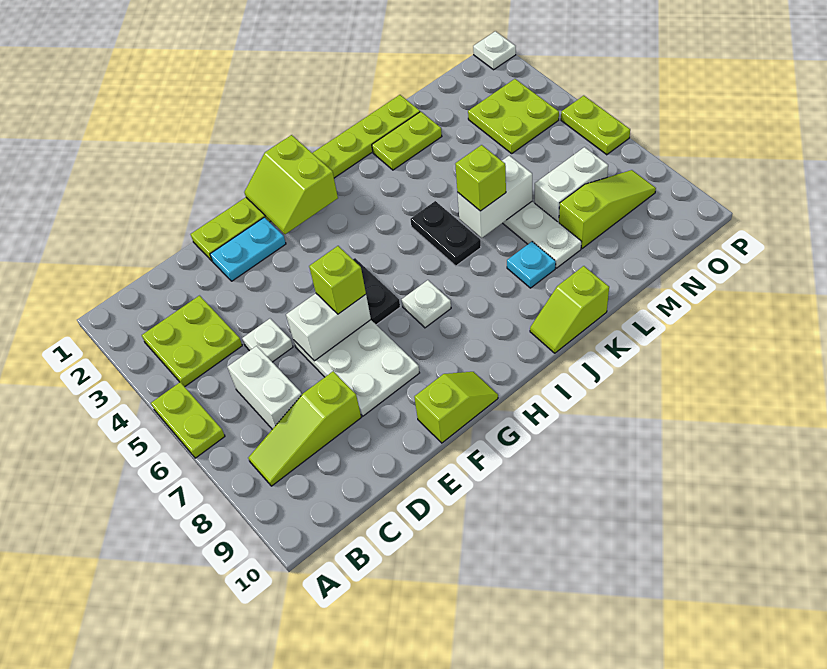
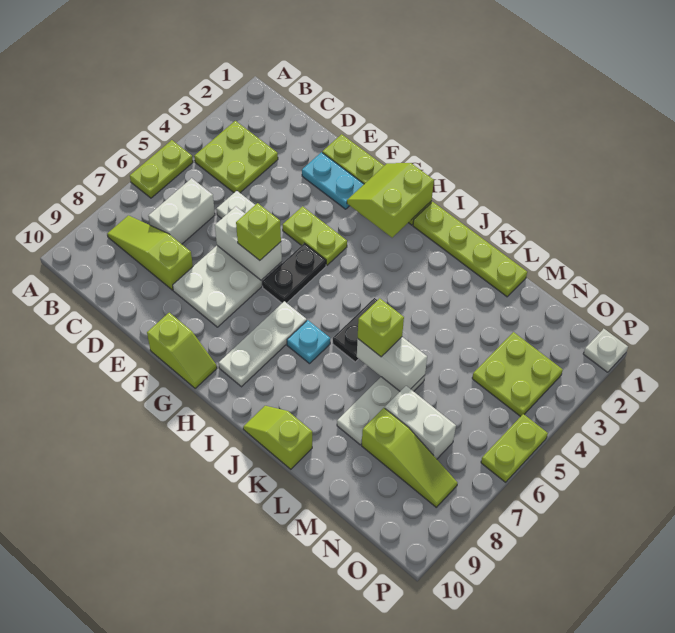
white 1x1 plate [402,280,451,328] -> white 1x3 plate [219,301,307,387]
lime 1x2 plate [372,112,442,170] -> lime 1x2 plate moved to [283,206,347,265]
cyan 1x1 plate [507,242,556,288] -> cyan 1x1 plate moved to [287,320,330,364]

